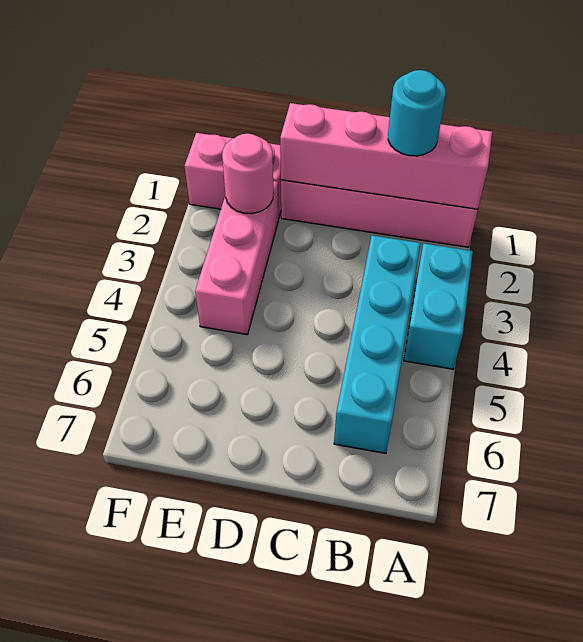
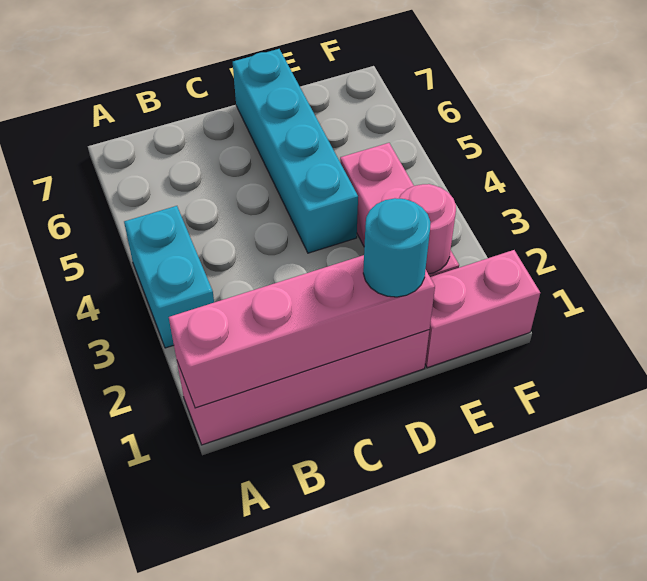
cyan 1x1 round brick [388,70,446,156] -> cyan 1x1 round brick moved to [363,198,430,297]
cyan 1x4 brick [334,235,421,453] -> cyan 1x4 brick moved to [233,49,358,253]

